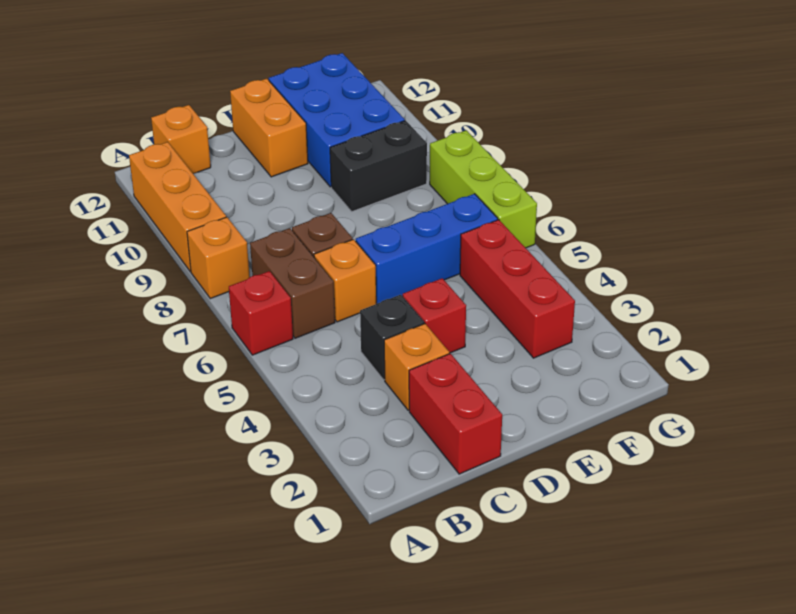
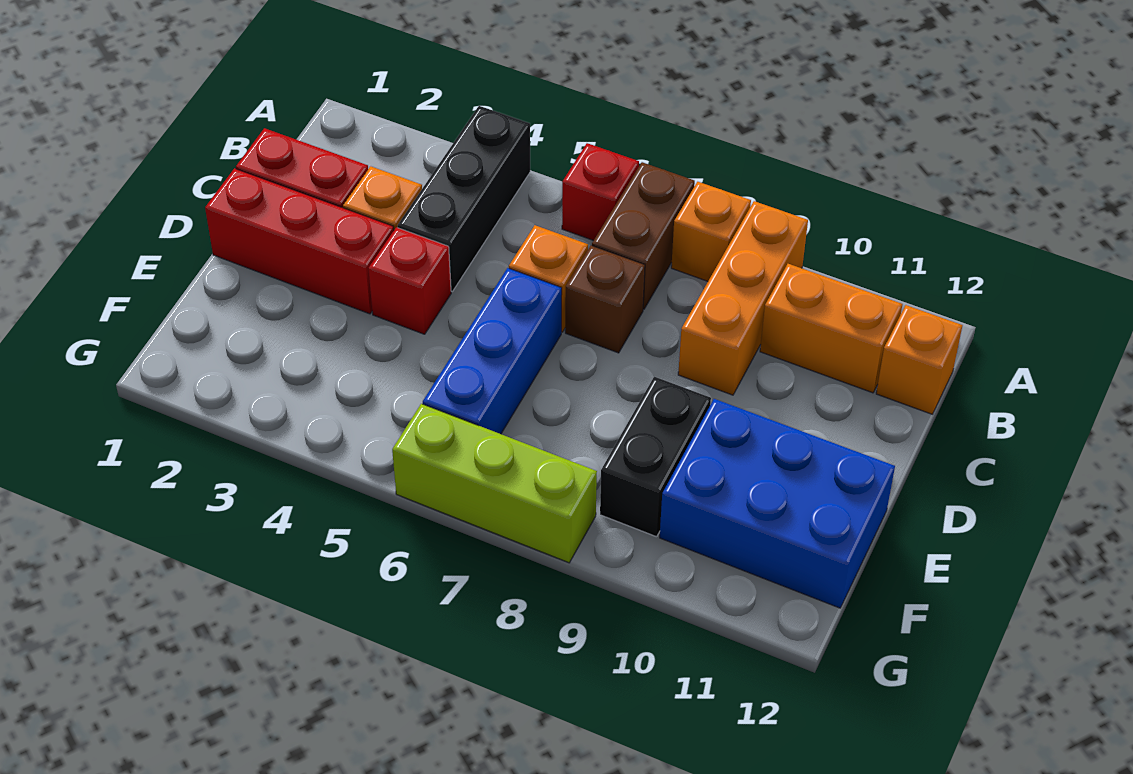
orange 1x3 brick [129,142,226,272] -> orange 1x3 brick turned to [678,201,808,395]
brown 1x2 brick [250,228,335,338] -> brown 1x2 brick turned to [592,162,695,309]
black 1x1 brick [360,295,424,380] -> black 1x3 brick [398,106,530,292]
orange 1x2 brick [230,79,308,177] -> orange 1x2 brick moved to [760,264,902,393]
red 1x3 brick [460,220,575,358] -> red 1x3 brick moved to [205,168,394,314]

